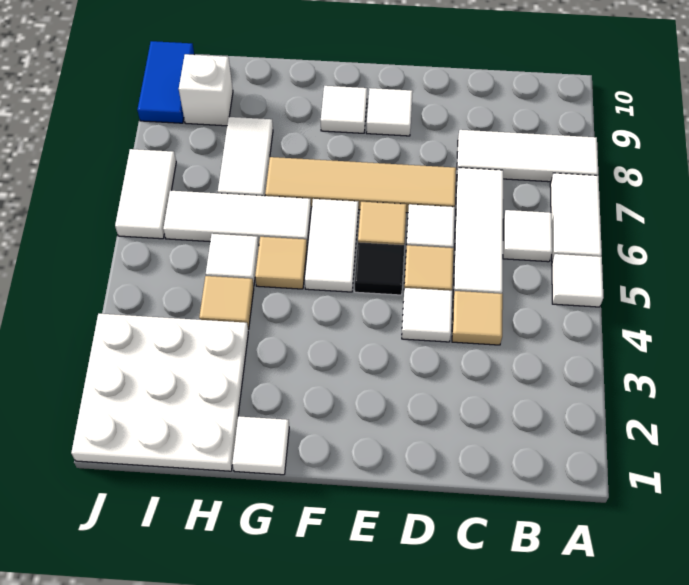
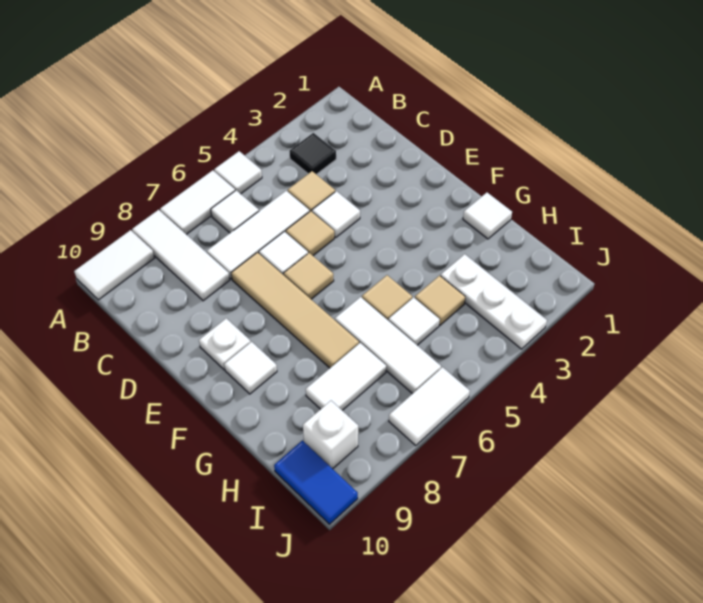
black 1x1 tile [355,242,404,295] -> black 1x1 tile moved to [289,133,336,174]
white 1x1 tile [366,88,413,136] -> white 1x1 plate [199,318,251,370]
white 1x2 tile [305,199,358,292] -> white 1x2 tile moved to [74,230,154,300]
white 3x3 plate [71,314,248,471] -> white 1x3 plate [441,254,547,349]
blue 1x2 tile [137,41,194,123] -> blue 1x2 tile turned to [274,441,358,524]

